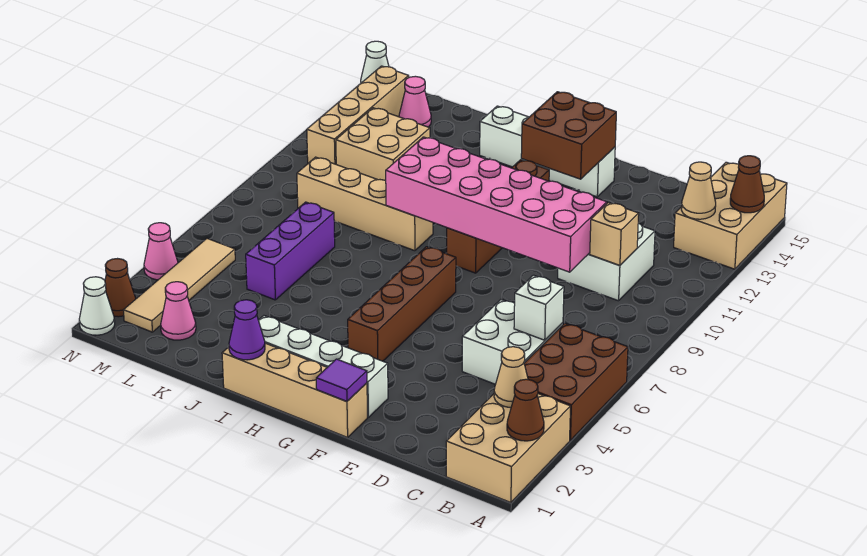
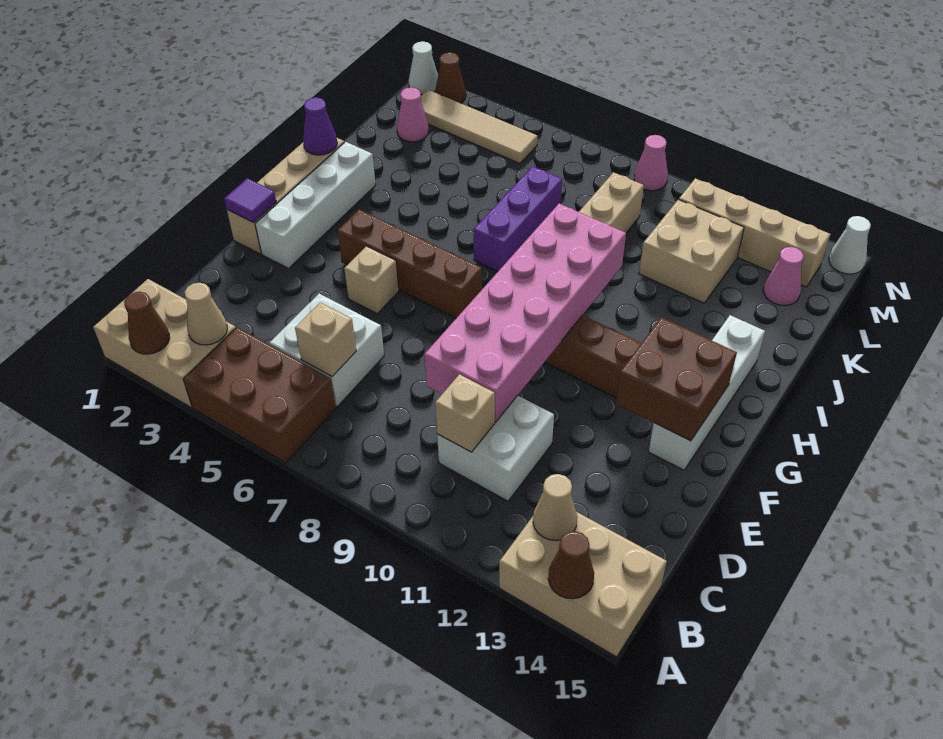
white 1x1 brick [514,275,564,340] -> tan 1x1 brick [295,302,356,376]
none -> tan 1x1 brick [344,246,399,313]
purple 1x3 brick [246,202,335,300] -> purple 1x3 brick turned to [473,166,562,272]
pink 1x1 cone [144,223,178,280] -> pink 1x1 cone moved to [634,135,668,191]

